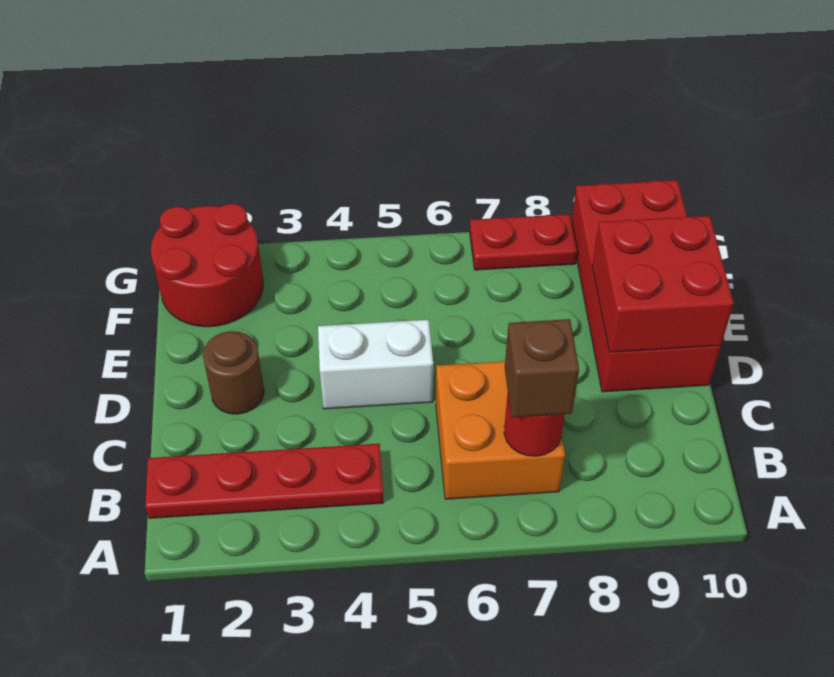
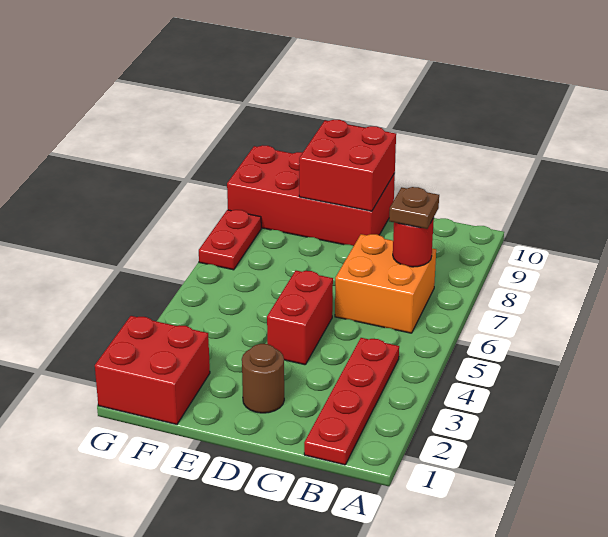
brown 1x1 brick [505,319,579,417] -> brown 1x1 plate [389,187,439,229]
white 1x2 brick [318,320,433,409] -> red 1x2 brick [267,271,333,365]
red 2x2 round brick [151,204,263,327] -> red 2x2 brick [95,316,210,425]

